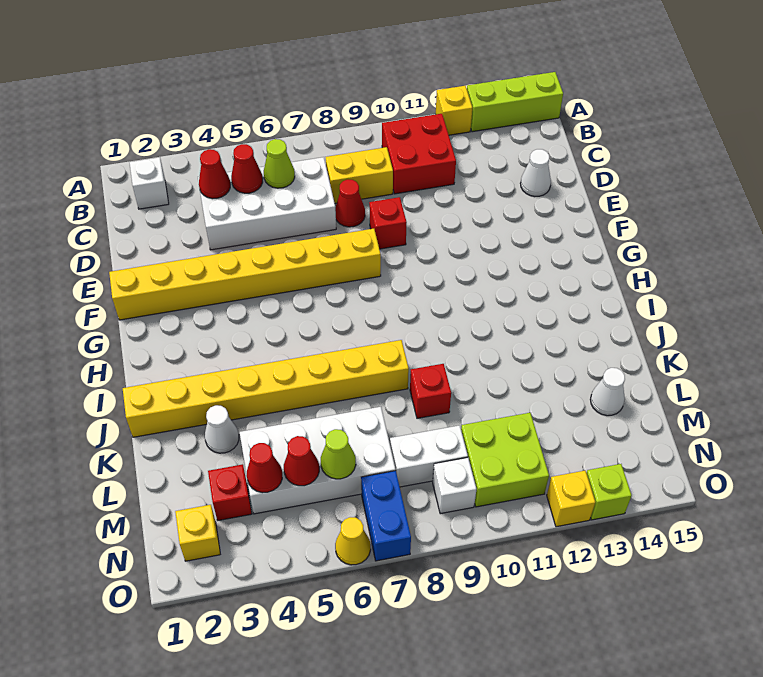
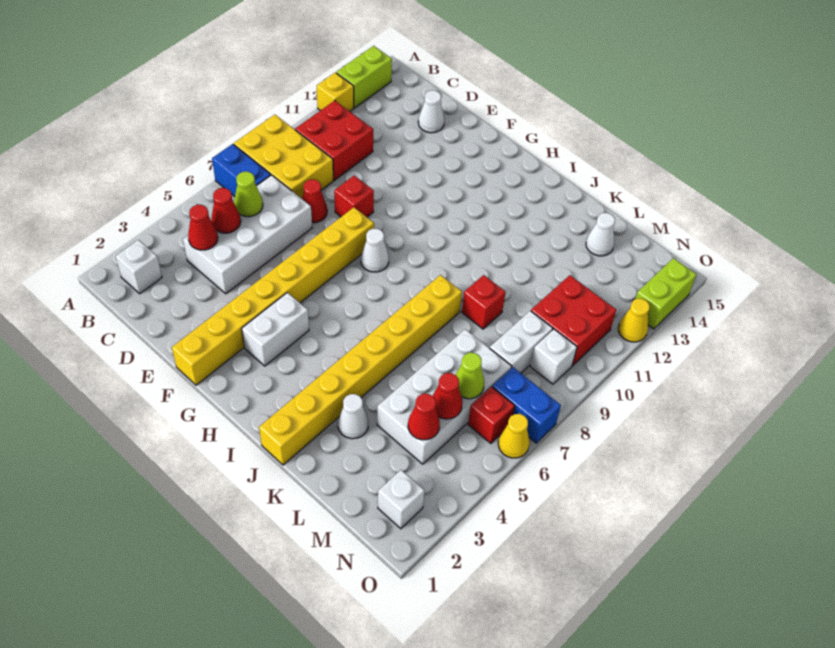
none -> blue 1x2 brick [212,144,271,196]
lime 1x3 brick [467,72,563,132] -> lime 1x2 brick [336,46,392,108]
yellow 1x2 brick [326,147,393,203] -> yellow 2x3 brick [234,115,333,199]
none -> white 1x2 brick [242,293,309,366]
none -> white 1x1 cone [361,229,389,272]
red 1x1 brick [208,464,252,520] -> red 1x1 brick moved to [468,387,515,443]
lime 2x2 brick [461,413,549,507] -> red 2x2 brick [531,275,616,366]
yellow 1x1 brick [175,505,220,561] -> white 1x1 brick [378,470,425,529]
yellow 1x1 brick [547,471,595,527] -> yellow 1x1 cone [618,299,650,342]
lime 1x1 brick [586,464,632,520] -> lime 1x2 brick [635,258,697,329]

